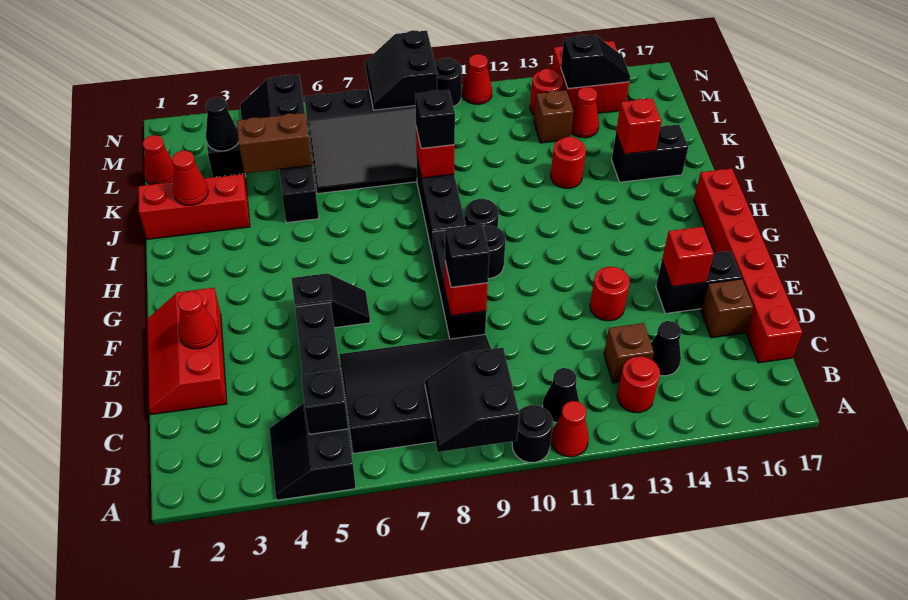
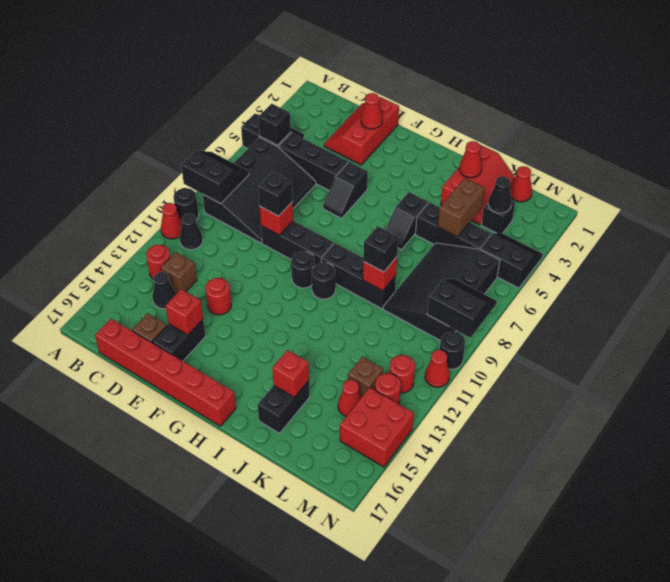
red 2x3 slope [147,288,227,415] -> red 2x3 slope turned to [324,97,399,165]
red 1x1 round brick [551,137,586,188] -> red 1x1 round brick moved to [389,355,415,393]
black 1x2 slope [561,35,630,89] -> black 1x2 slope moved to [386,192,428,250]

